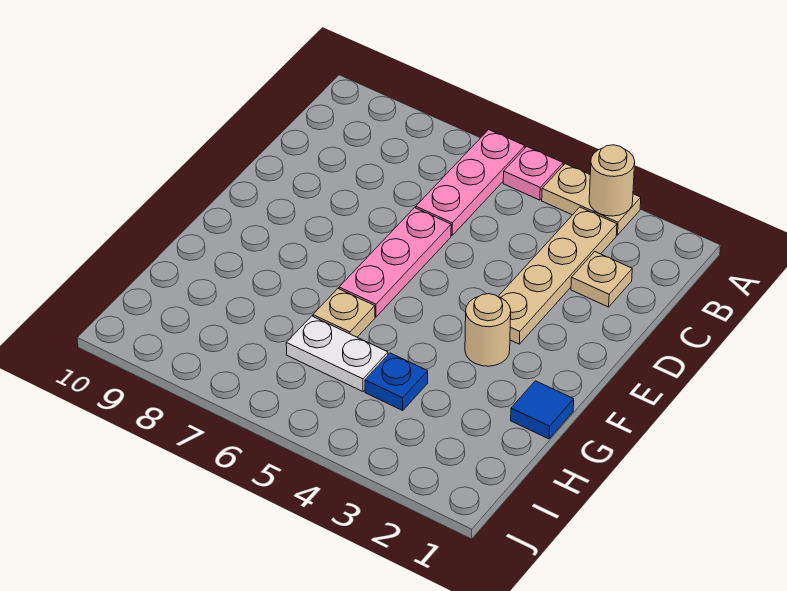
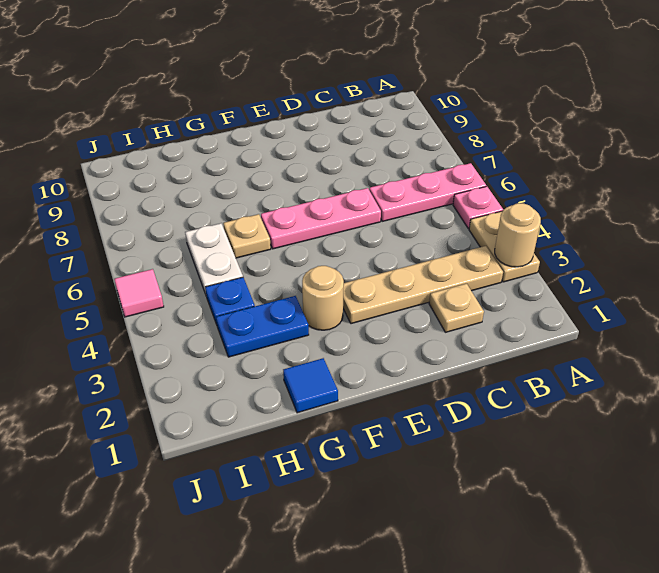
none -> blue 1x2 plate [216,296,309,357]
none -> pink 1x1 tile [114,269,164,317]

